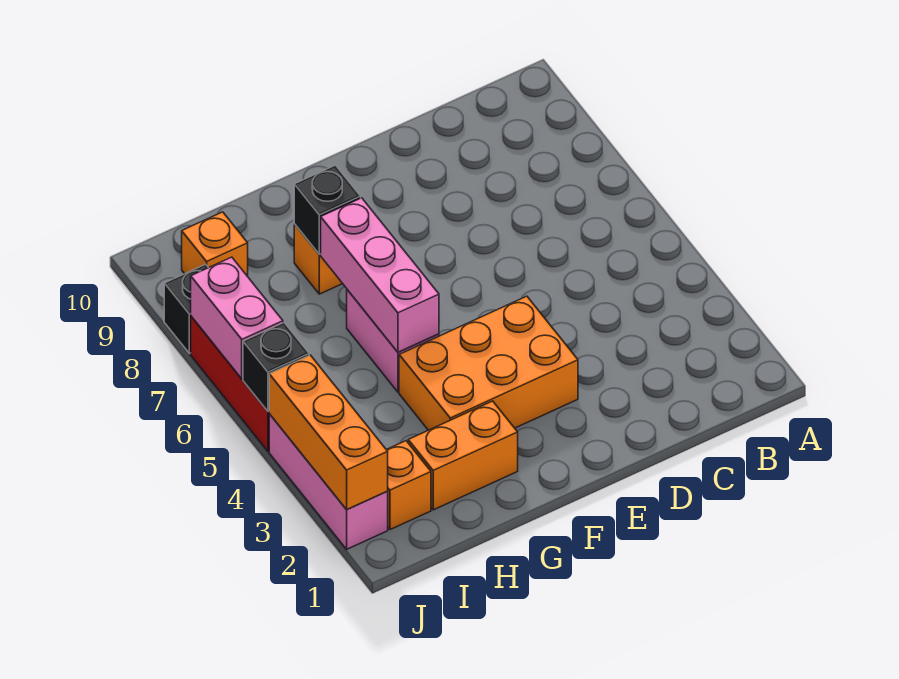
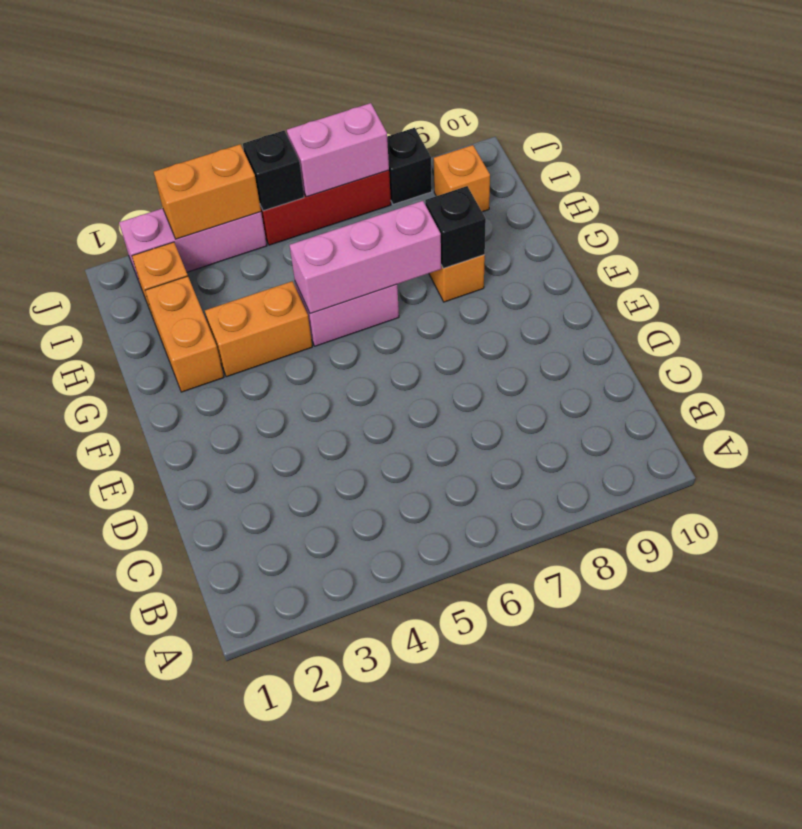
orange 2x3 brick [399,296,578,430] -> orange 1x2 brick [205,281,312,377]
orange 1x3 brick [269,355,388,510] -> orange 1x2 brick [154,144,261,239]

